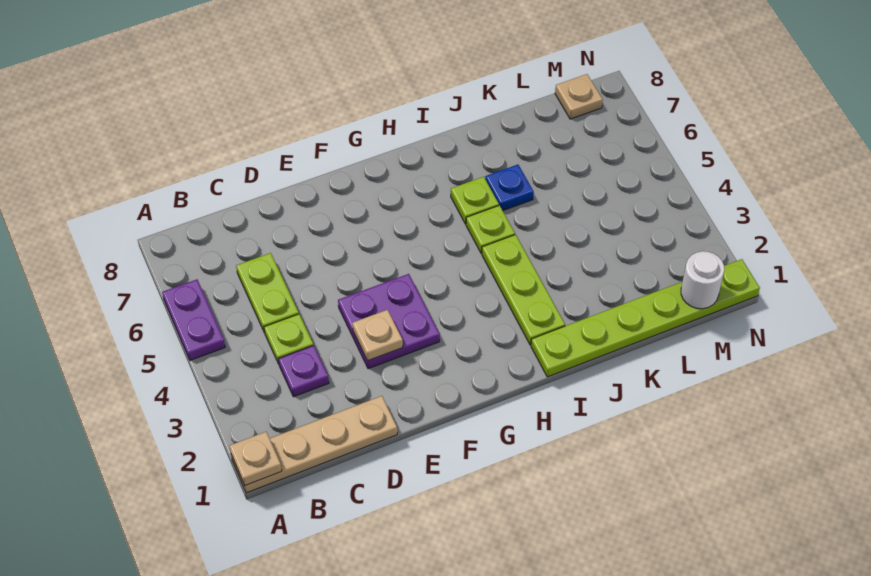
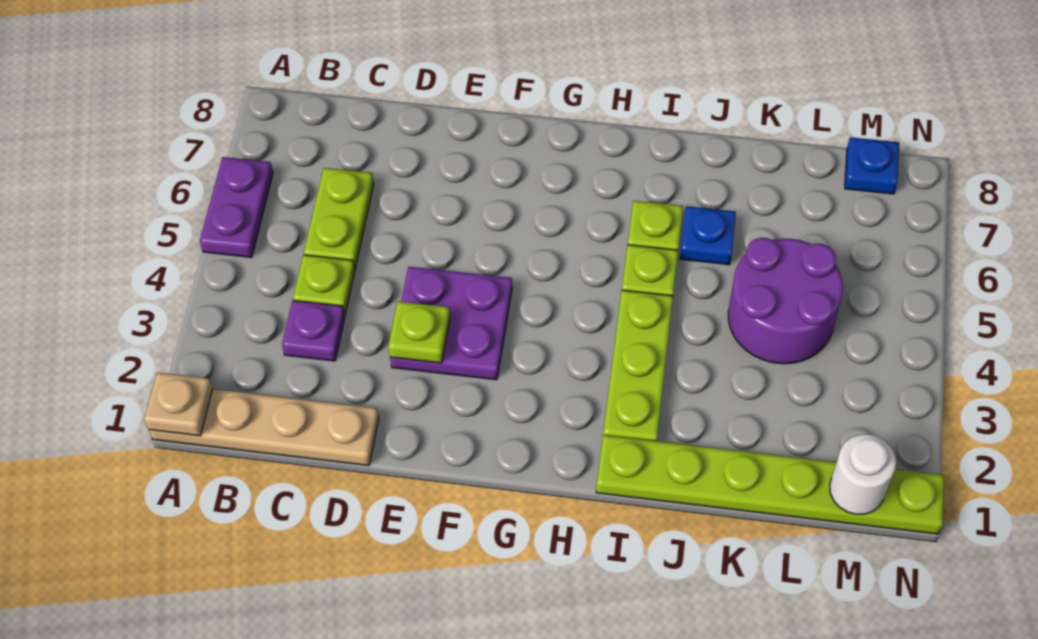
tan 1x1 plate [352,310,403,361] -> lime 1x1 plate [388,301,450,363]
none -> purple 2x2 round brick [728,238,843,364]
tan 1x1 plate [555,74,603,119] -> blue 1x1 plate [845,137,899,194]

